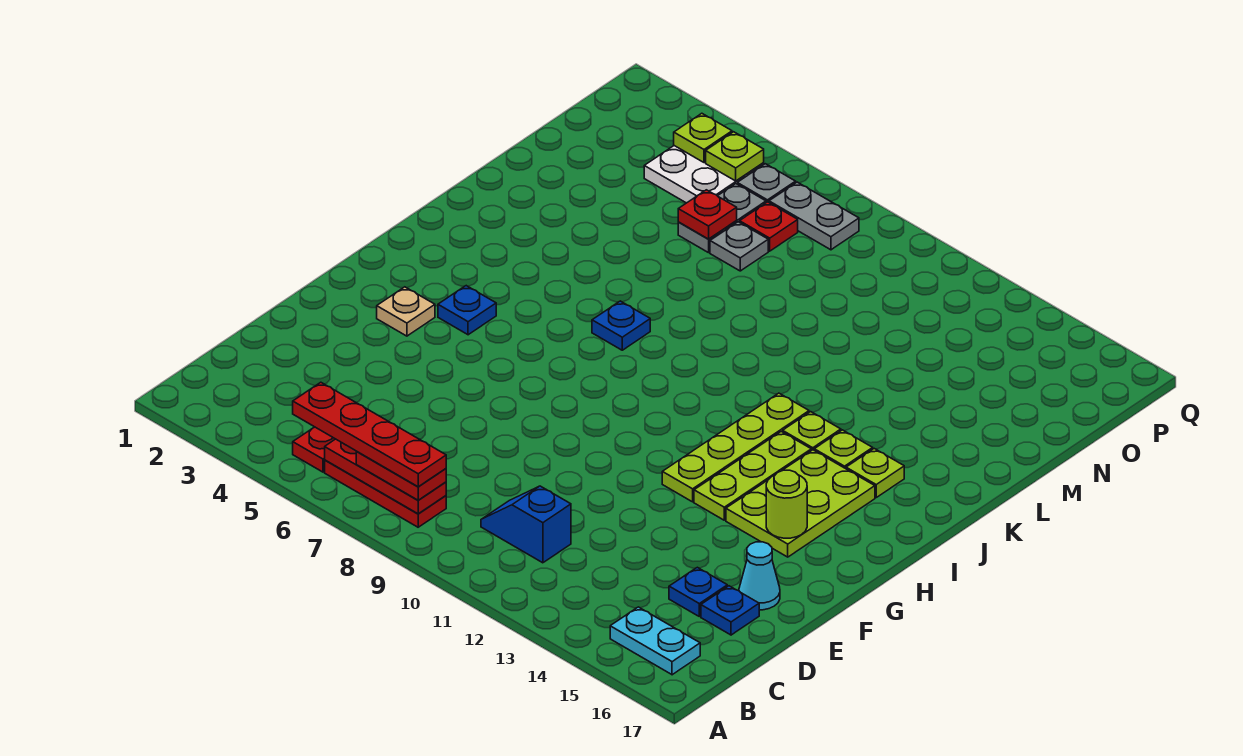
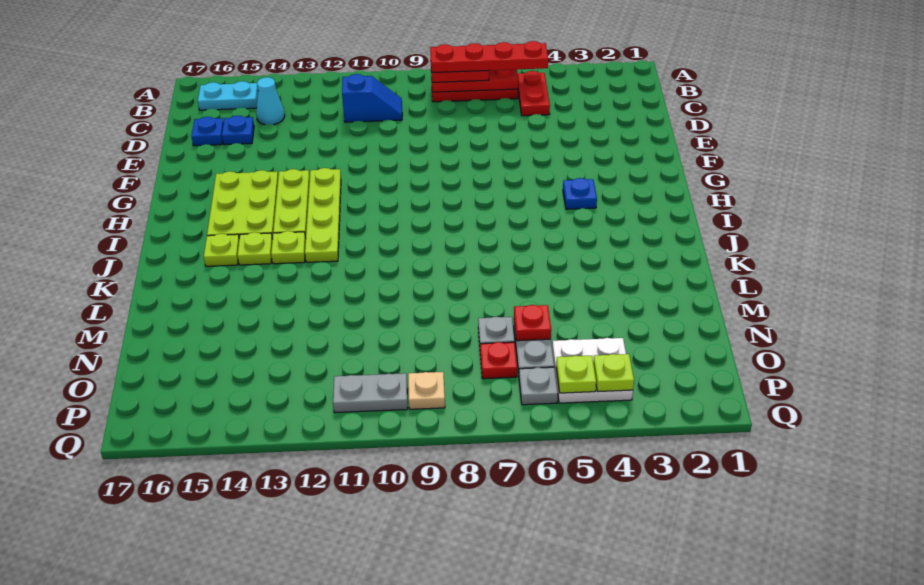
cyan 1x1 cone [739,542,780,610] -> cyan 1x1 cone moved to [256,77,285,125]
tan 1x1 plate [377,287,435,336] -> tan 1x1 plate moved to [408,372,445,409]
lime 1x1 round brick [766,470,807,538] -> none
blue 1x1 plate [592,301,650,350] -> none
grey 1x2 plate [769,182,859,250] -> grey 1x2 plate moved to [333,373,408,413]

